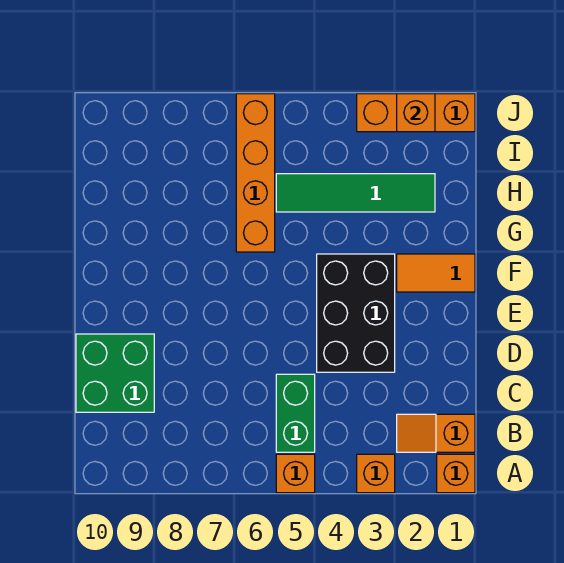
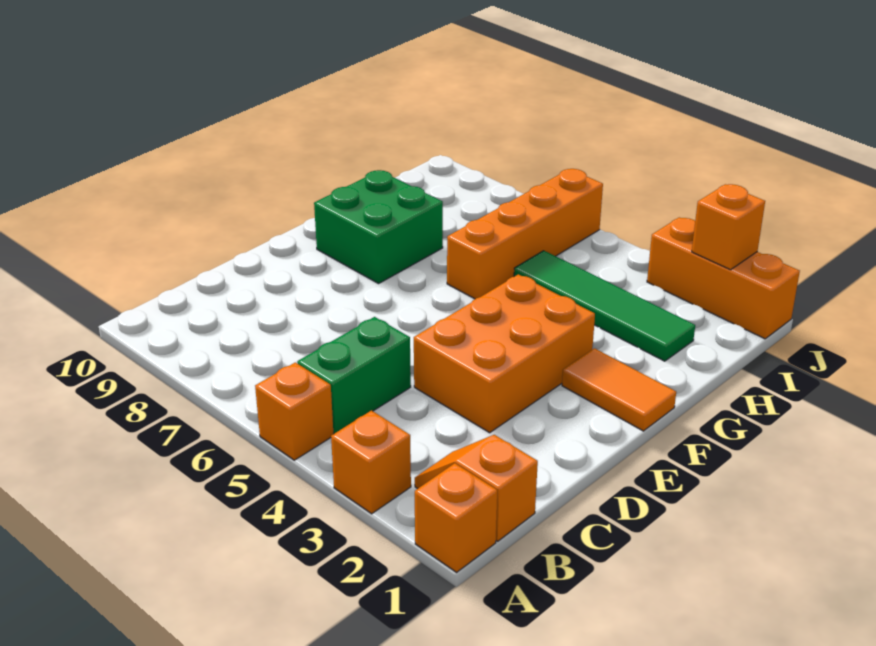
green 2x2 brick [76,334,154,412] -> green 2x2 brick moved to [314,170,443,284]
black 2x3 brick [317,254,395,372] -> orange 2x3 brick [414,274,595,433]

